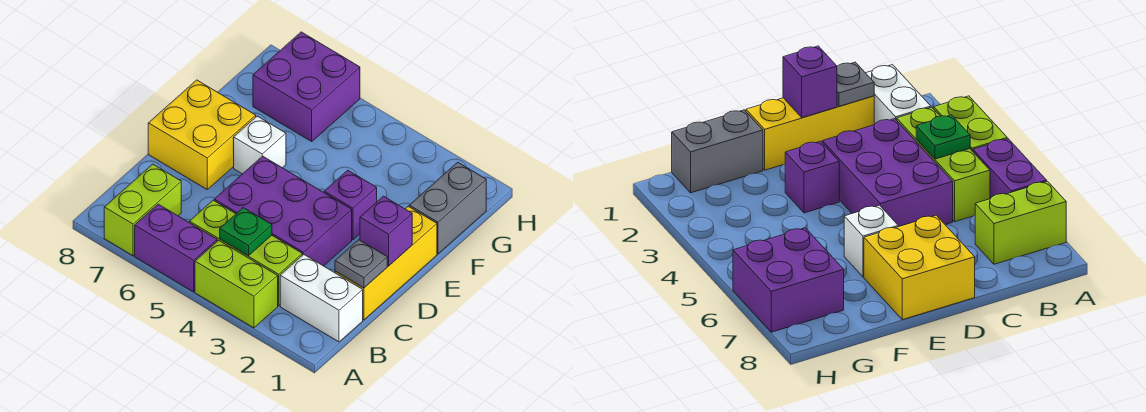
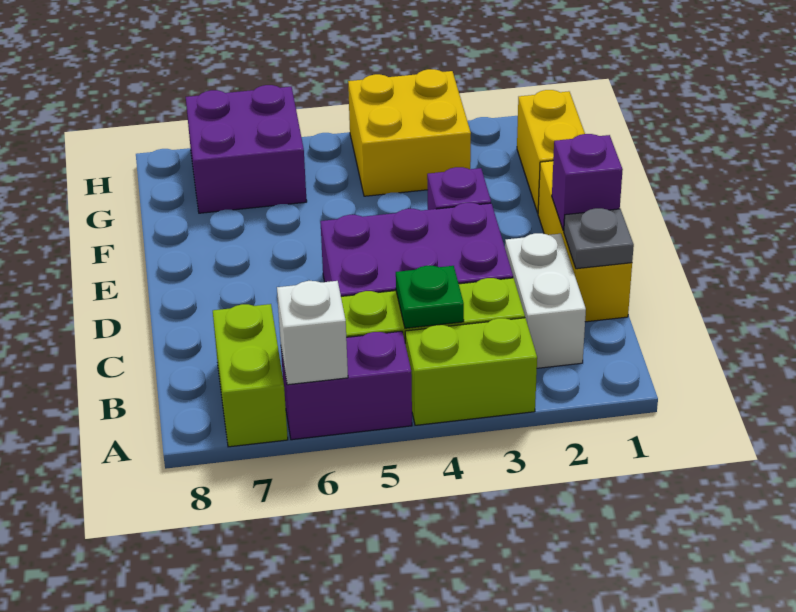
white 1x2 brick [280,254,363,342] -> white 1x2 brick turned to [505,233,586,368]
yellow 2x2 brick [148,80,256,189] -> yellow 2x2 brick moved to [348,69,471,196]
white 1x1 brick [234,116,286,174] -> white 1x1 brick moved to [277,281,348,385]
grey 1x2 brick [409,162,486,254] -> yellow 1x2 brick [517,90,585,213]

